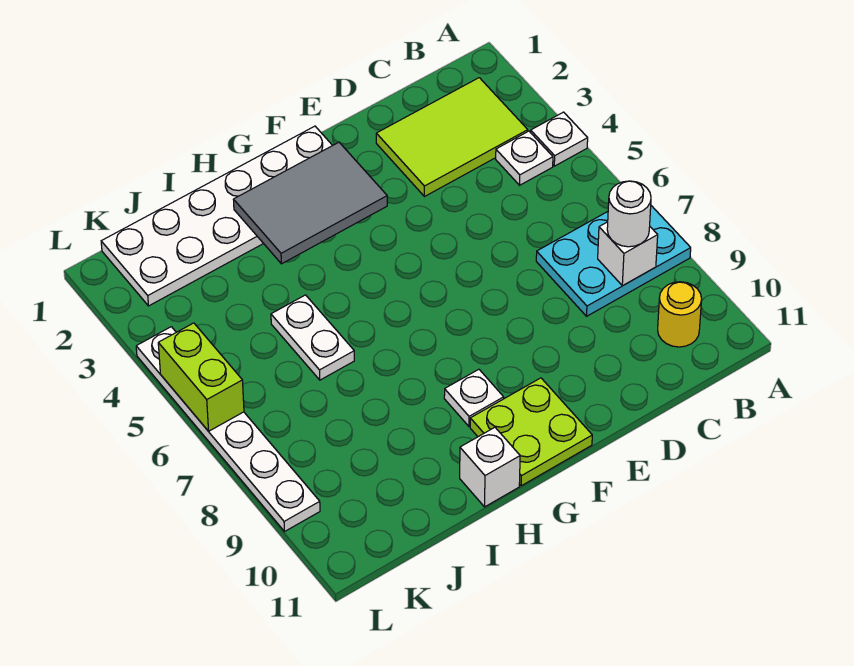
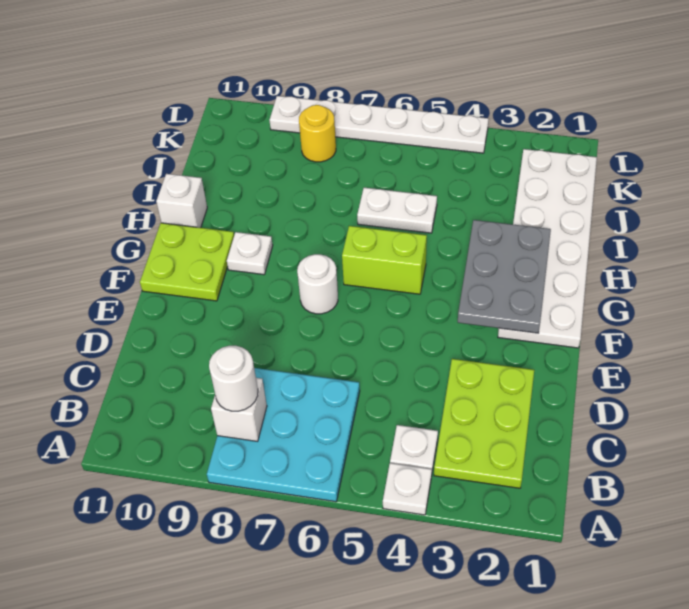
cyan 2x3 plate [536,206,691,316] -> cyan 3x3 plate [207,368,360,502]
lime 2x3 tile [376,78,528,197] -> lime 2x3 plate [434,359,534,488]
yellow 1x1 round brick [658,282,702,347] -> yellow 1x1 round brick moved to [299,105,336,162]
grey 2x3 tile [233,142,387,264] -> grey 2x3 plate [458,220,551,333]
none -> white 1x1 round brick [297,254,338,314]
lime 1x2 brick [158,323,244,431] -> lime 1x2 brick moved to [342,226,427,294]

